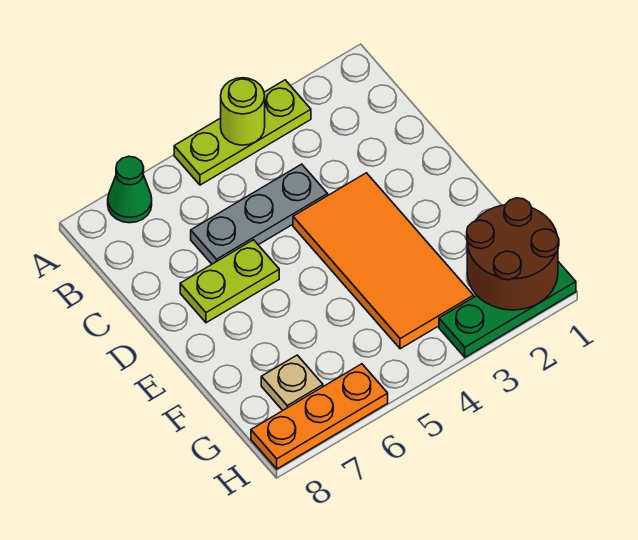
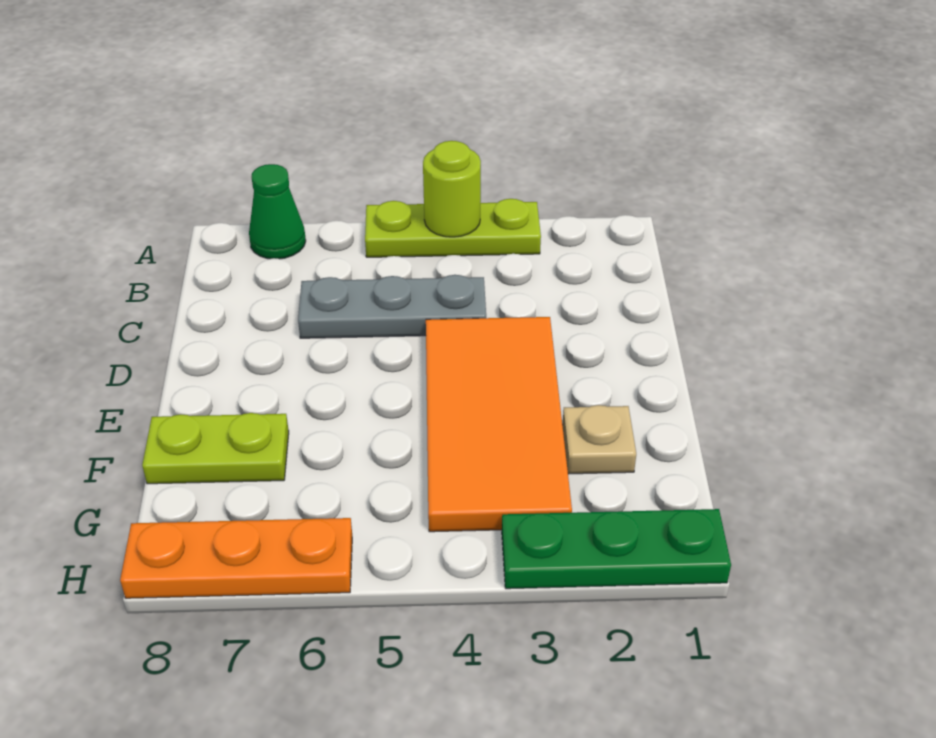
lime 1x2 plate [180,240,279,323] -> lime 1x2 plate moved to [142,413,289,484]
brown 2x2 round brick [467,198,559,310] -> none
tan 1x1 plate [261,355,323,410] -> tan 1x1 plate moved to [562,405,636,474]

